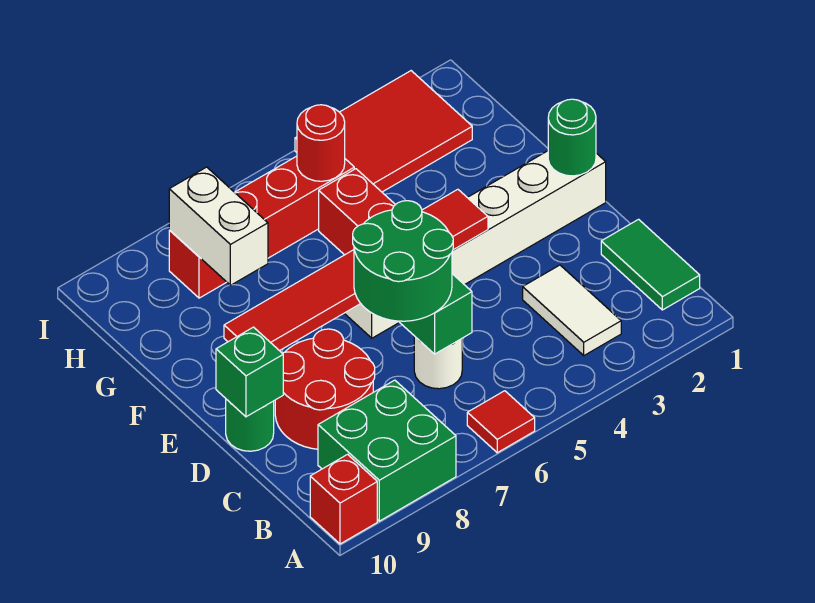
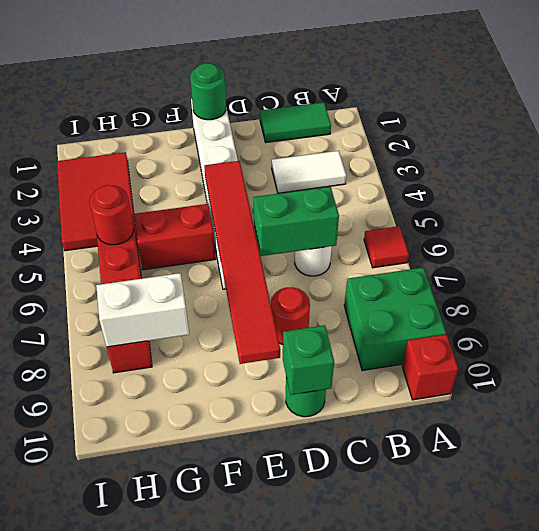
green 2x2 round brick [353,201,453,321] -> none
red 2x2 round brick [275,329,375,449] -> red 1x1 round brick [271,287,310,344]

